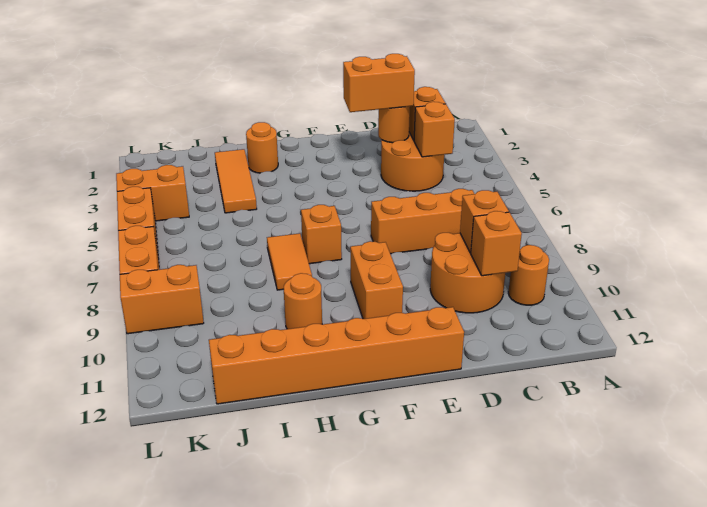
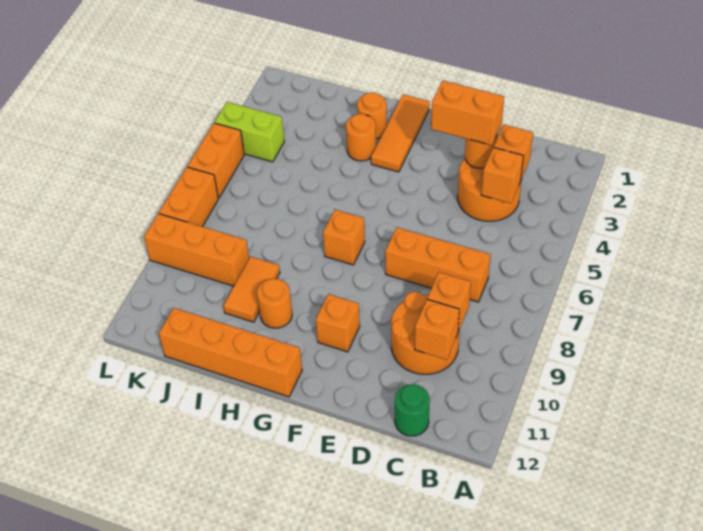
orange 1x1 round brick [508,245,549,305] -> orange 1x1 round brick moved to [346,114,376,161]
none -> green 1x1 round brick [395,384,430,436]
orange 1x6 brick [209,307,464,404] -> orange 1x4 brick [159,308,302,397]
orange 1x2 brick [350,241,403,319] -> orange 1x1 brick [316,294,360,352]
orange 1x2 tile [267,233,312,290] -> orange 1x2 tile moved to [223,257,280,322]
orange 1x3 tile [215,149,257,213] -> orange 1x3 tile moved to [371,95,430,172]
orange 1x2 brick [116,165,189,221] -> lime 1x2 brick [215,102,284,162]
orange 1x2 brick [120,265,204,334] -> orange 1x3 brick [144,214,249,286]

